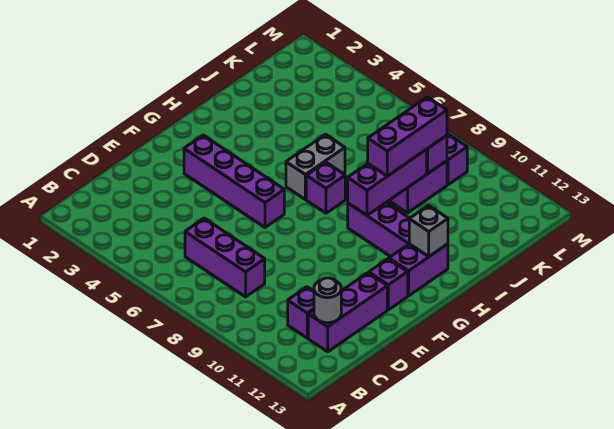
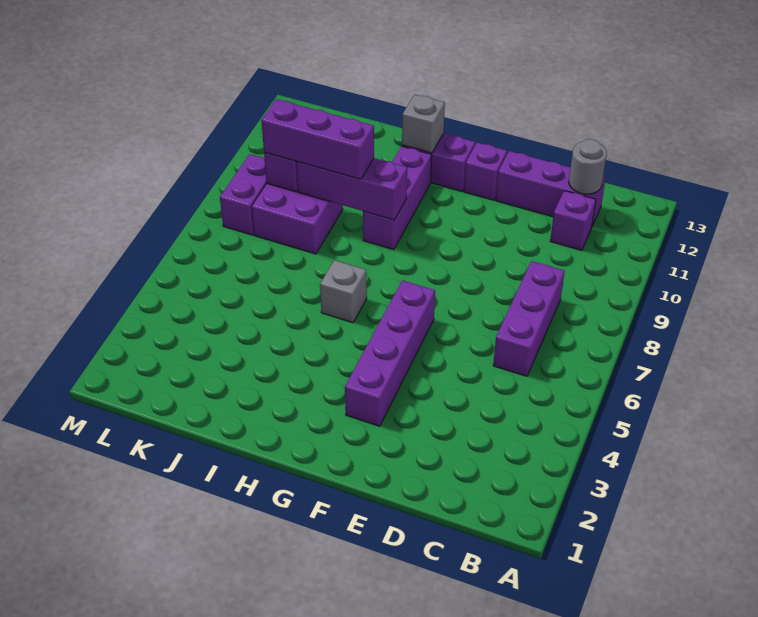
grey 1x2 brick [286,134,345,200] -> grey 1x1 brick [320,260,367,323]
purple 1x1 brick [306,162,345,213] -> none

